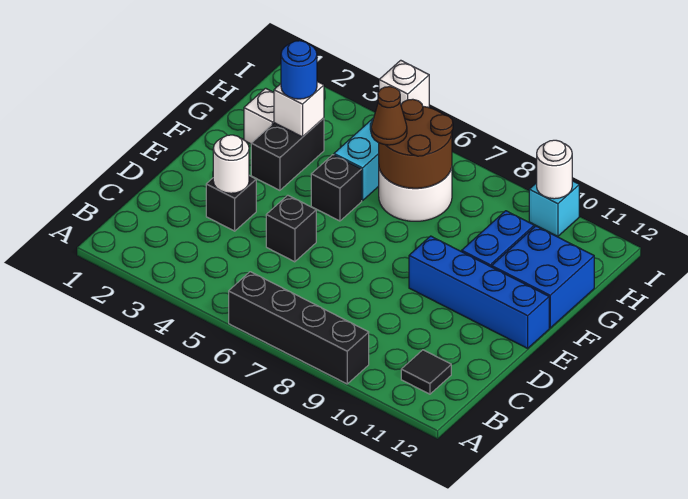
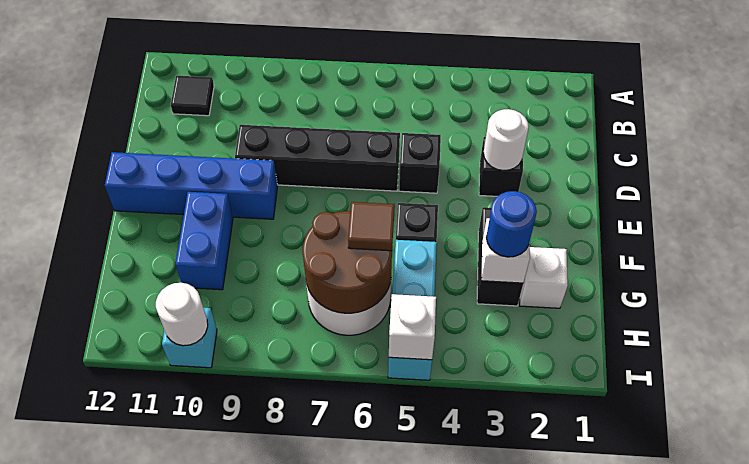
black 1x4 brick [229,272,369,384] -> black 1x4 brick moved to [235,125,400,191]
blue 2x2 brick [492,226,594,328] -> none
brown 1x1 cone [371,87,407,145] -> brown 1x1 tile [348,202,395,251]

